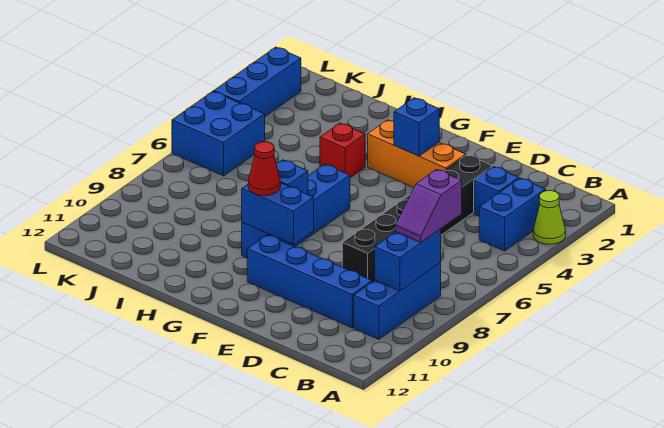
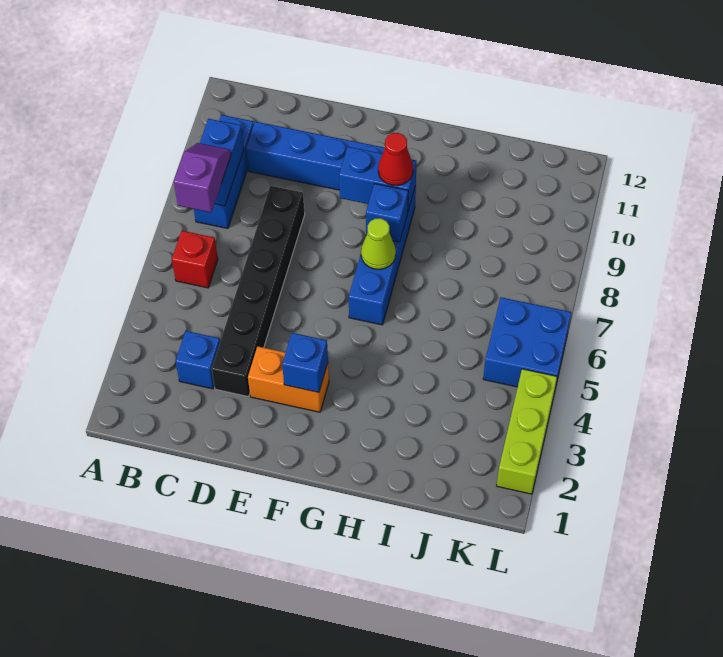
lime 1x1 cone [533,191,566,244] -> lime 1x1 cone moved to [361,218,396,269]
blue 1x2 brick [479,178,546,251] -> none
orange 1x3 brick [368,120,466,187] -> orange 1x2 brick [248,346,329,412]
red 1x1 brick [320,123,365,178] -> red 1x1 brick moved to [172,231,218,288]
blue 1x3 brick [214,47,301,116] -> lime 1x3 brick [497,369,557,494]

